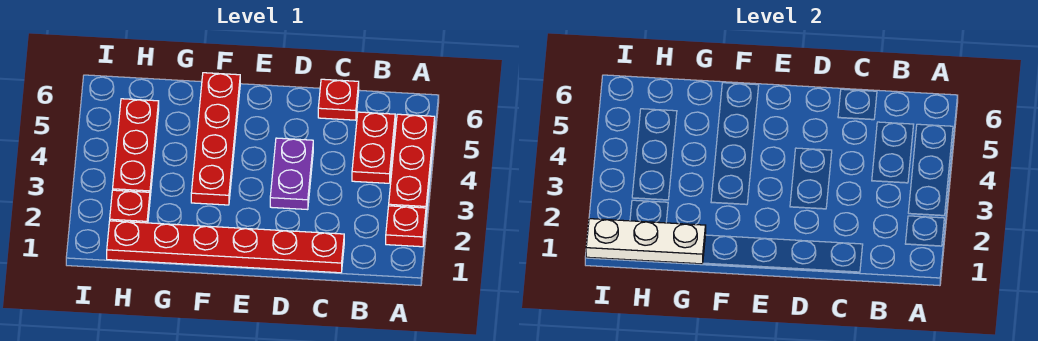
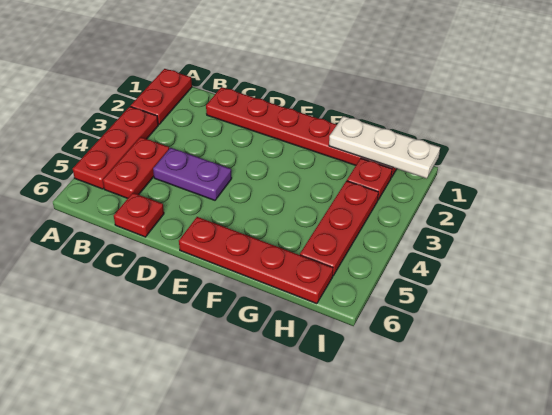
red 1x1 plate [386,206,426,247] -> red 1x2 plate [131,69,192,125]
purple 1x2 plate [270,138,313,210] -> purple 1x2 plate turned to [153,148,232,200]
red 1x4 plate [191,73,240,205] -> red 1x4 plate turned to [179,217,333,304]

